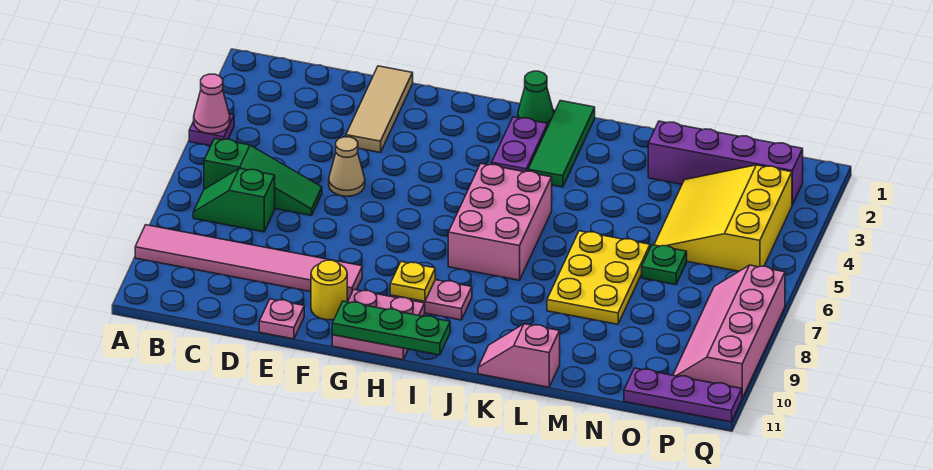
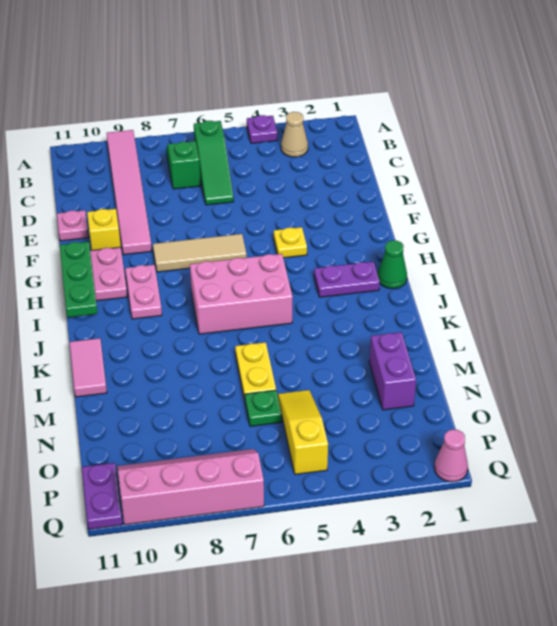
pink 1x1 cone [194,74,230,134] -> pink 1x1 cone moved to [434,429,468,482]
tan 1x3 tile [346,66,413,153] -> tan 1x3 tile moved to [153,234,247,272]
tan 1x1 cone [329,137,365,196] -> tan 1x1 cone moved to [281,112,308,157]
yellow 1x1 round brick [311,260,347,320] -> yellow 1x1 brick [87,209,121,250]
yellow 1x1 plate [390,262,435,301] -> yellow 1x1 plate moved to [274,227,307,258]
green 1x3 tile [528,101,595,187] -> none
pink 1x2 slope [478,324,560,387] -> pink 1x2 tile [70,338,107,397]
yellow 2x3 plate [547,231,650,324] -> yellow 1x2 plate [235,342,276,399]
purple 1x4 brick [648,121,803,205] -> purple 1x2 brick [369,332,416,410]
yellow 3x3 slope [654,165,792,271] -> yellow 1x3 slope [278,390,328,474]
purple 1x3 plate [624,368,742,422] -> purple 1x2 plate [82,463,122,529]

